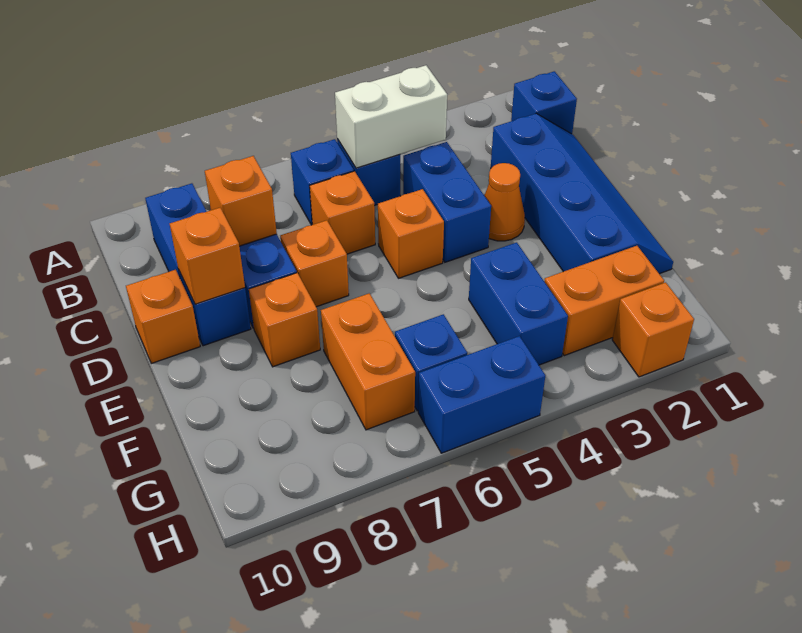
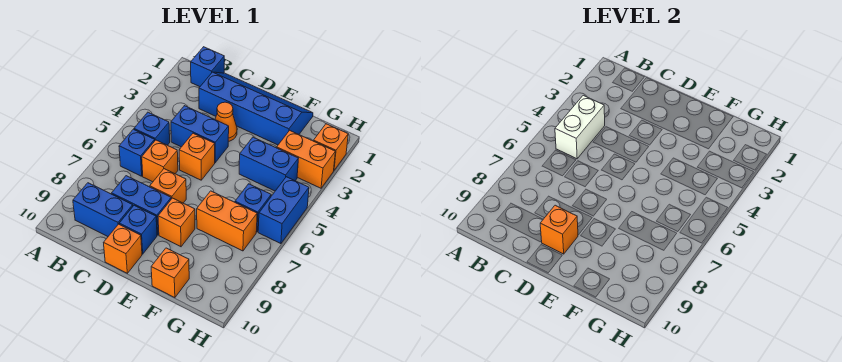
orange 1x1 brick [205,156,277,246] -> orange 1x1 brick moved to [151,248,189,298]
orange 1x2 brick [544,246,664,356] -> orange 1x2 brick turned to [277,130,335,188]

